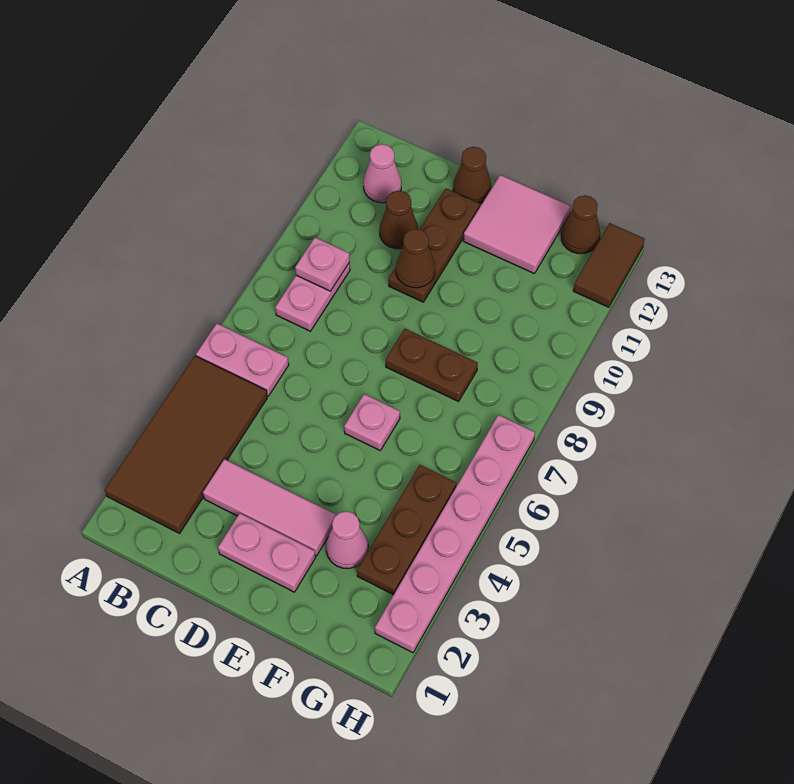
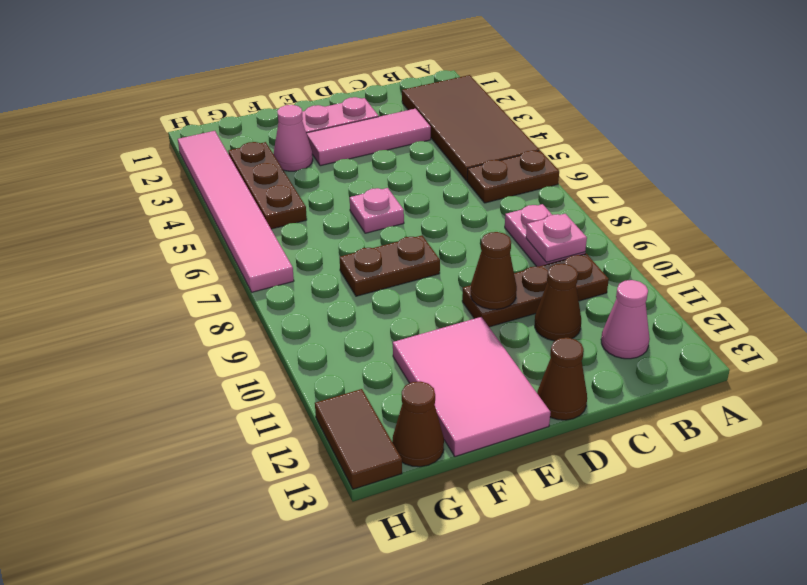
pink 1x2 plate [196,324,289,396] -> brown 1x2 plate [467,151,559,203]
brown 1x3 plate [389,189,480,302] -> brown 1x3 plate turned to [462,254,609,327]
pink 2x2 tile [463,175,571,274] -> pink 2x3 tile [393,317,551,457]
pink 1x6 plate [375,415,535,653] -> pink 1x6 tile [178,131,294,292]

